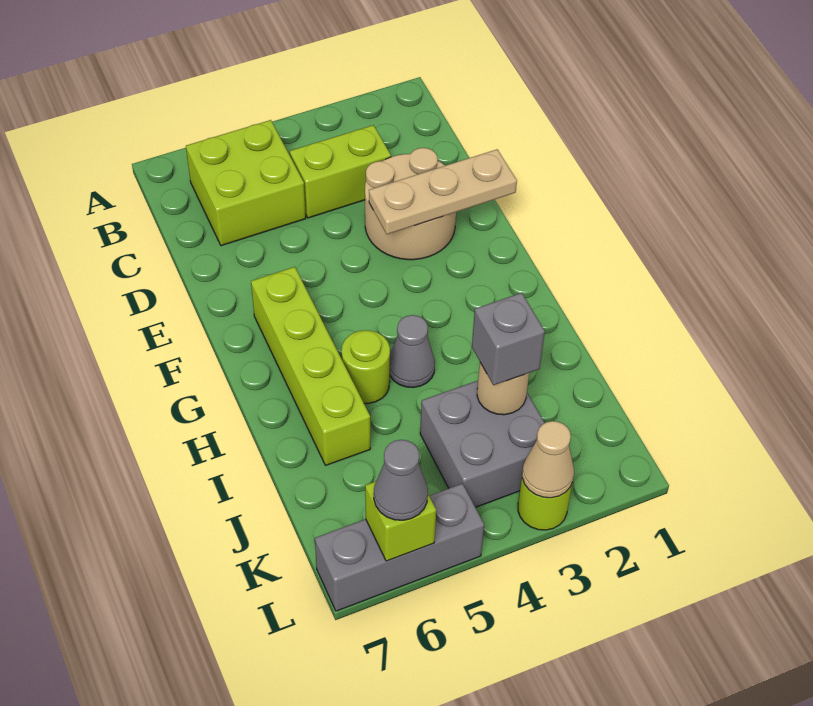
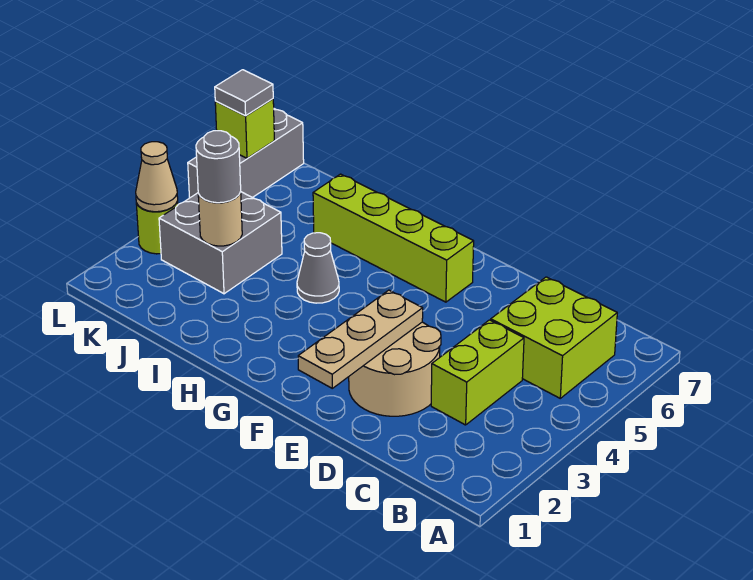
lime 1x1 round brick [342,330,390,404] -> none
grey 1x1 brick [472,293,545,385] -> grey 1x1 round brick [196,131,241,203]
grey 1x1 cone [374,440,428,520] -> grey 1x1 tile [215,70,273,116]

